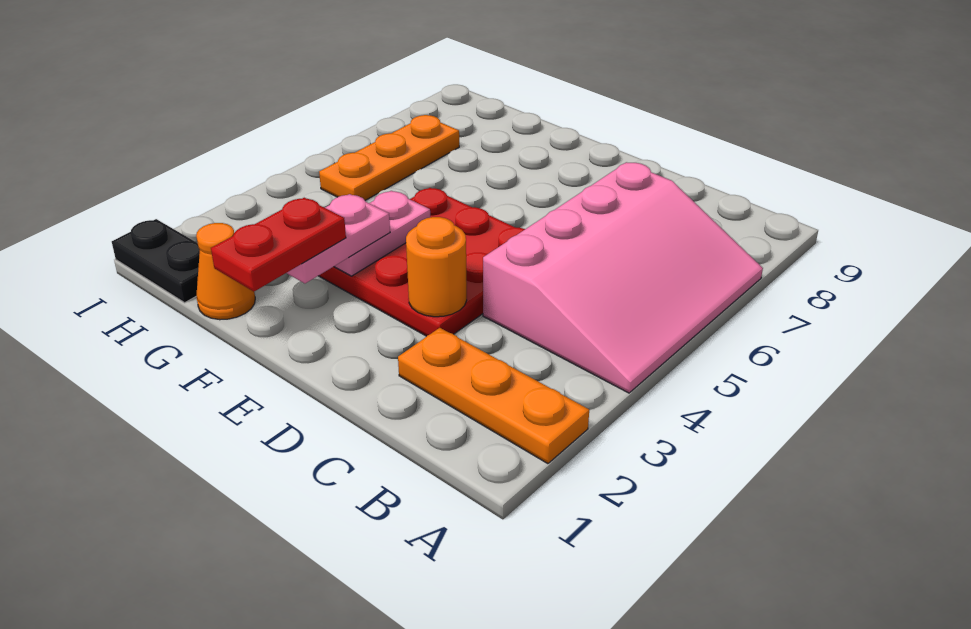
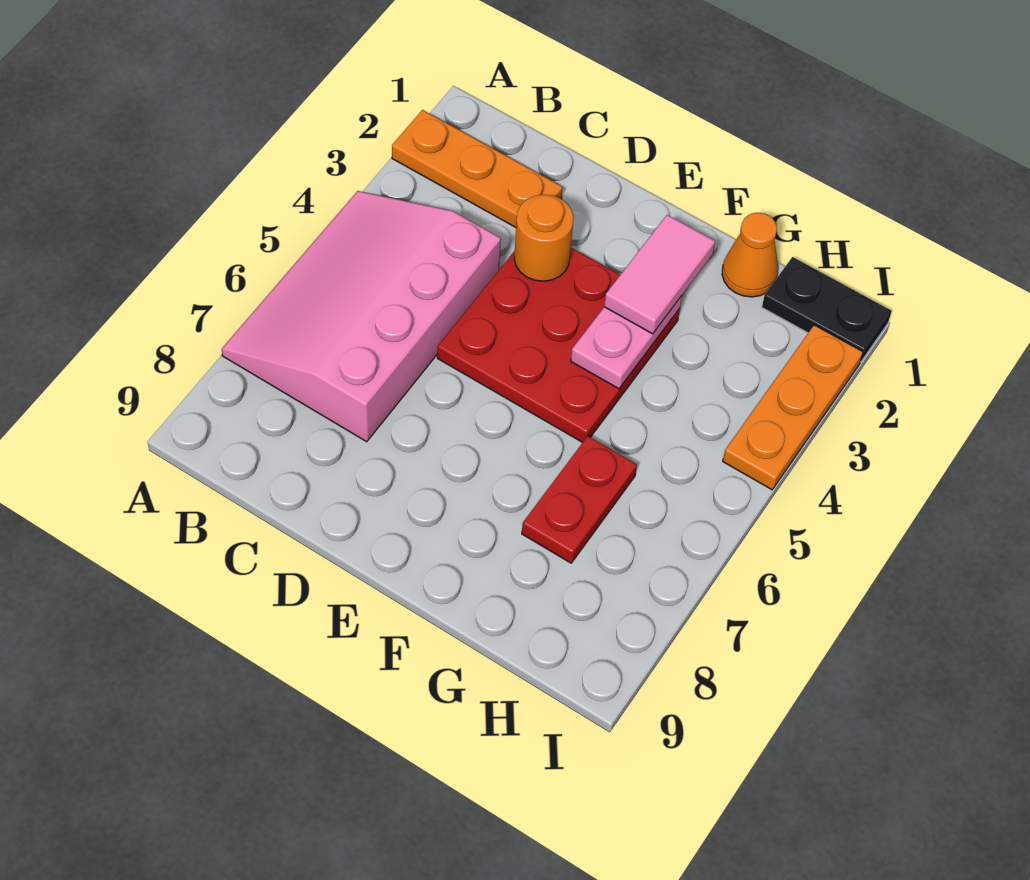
red 1x2 plate [211,198,346,292] -> red 1x2 plate moved to [522,436,637,563]
pink 1x2 plate [287,194,390,283] -> pink 1x2 tile [604,215,715,334]
orange 1x3 plate [319,115,459,200] -> orange 1x3 plate moved to [723,325,863,490]

